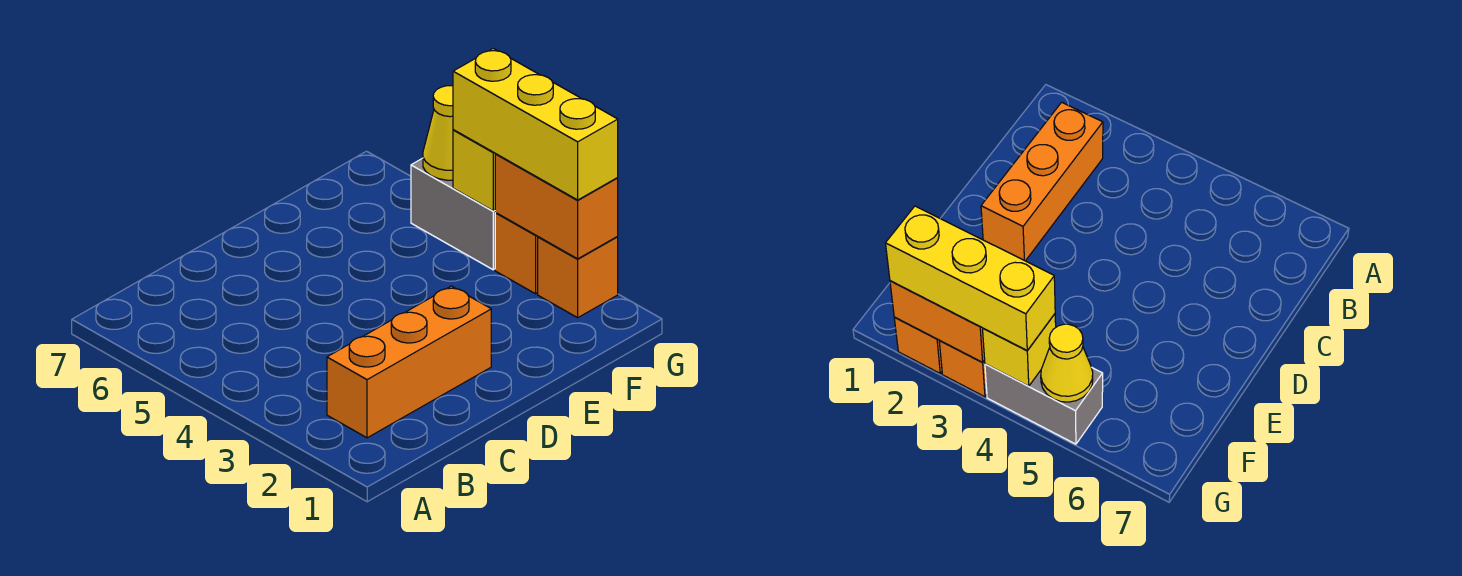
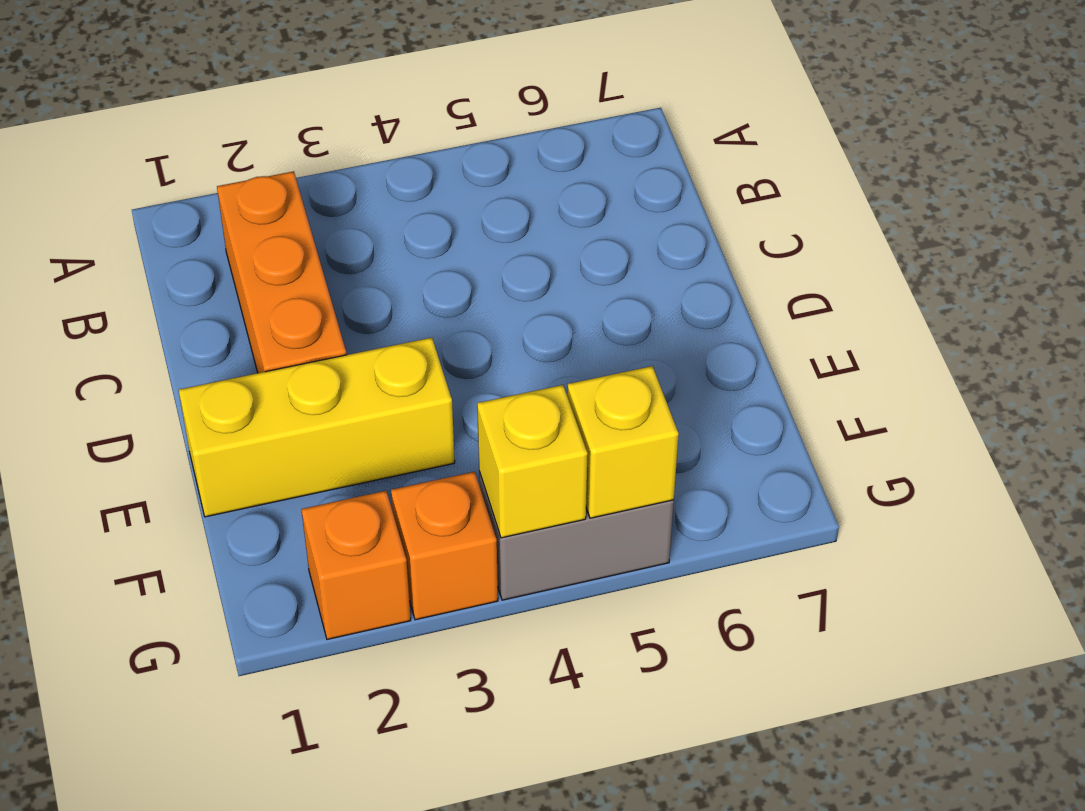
orange 1x2 brick [495,154,618,259] -> none
yellow 1x3 brick [453,48,618,200] -> yellow 1x3 brick moved to [179,338,455,517]
yellow 1x1 cone [423,86,453,180] -> yellow 1x1 brick [567,366,679,518]

